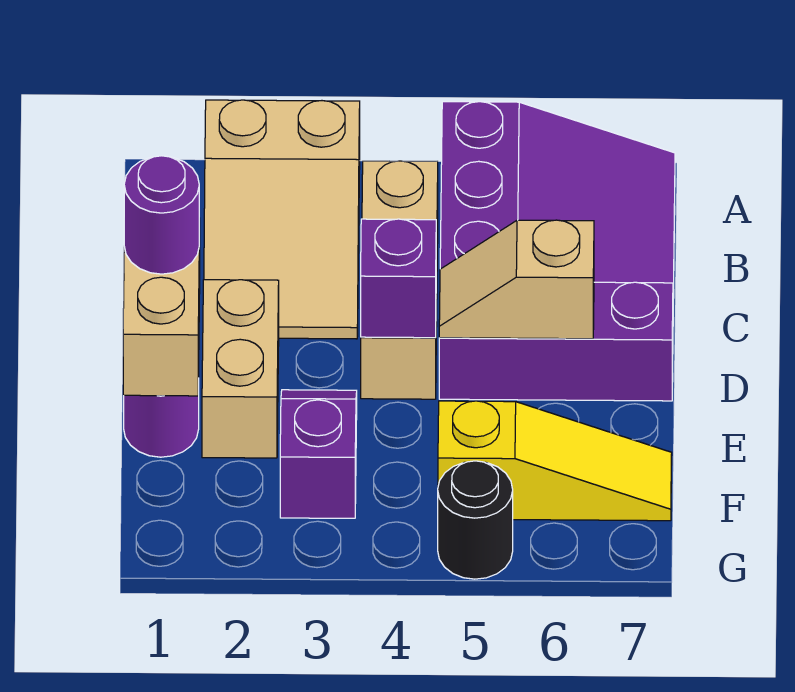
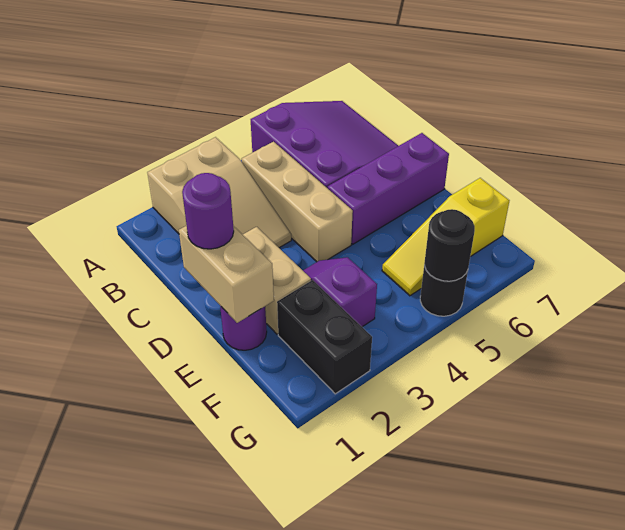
purple 1x1 brick [361,219,436,338] -> none
tan 1x2 slope [439,220,594,339] -> none
none -> black 1x2 brick [277,280,372,394]
yellow 1x3 slope [438,401,672,521] -> yellow 1x3 slope turned to [382,178,509,296]
none -> black 1x1 round brick [424,209,475,281]

